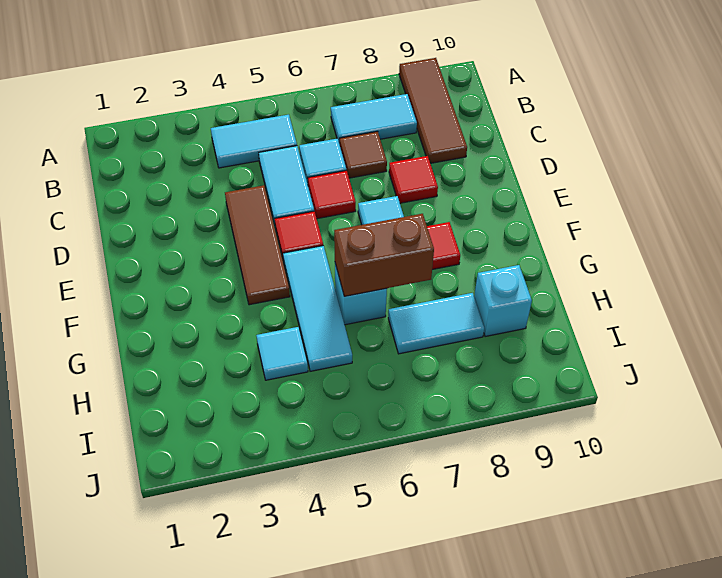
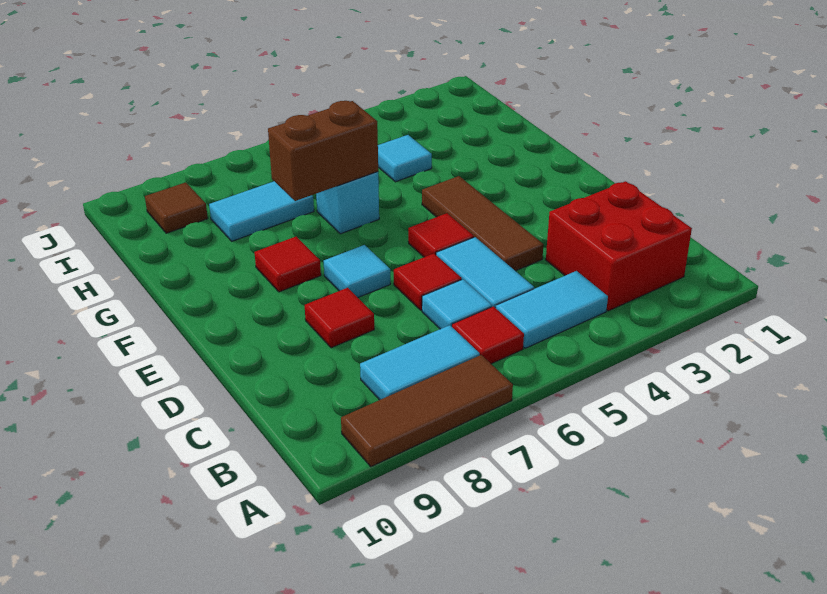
brown 1x3 tile [399,58,467,163] -> brown 1x3 tile turned to [341,355,513,467]
none -> red 2x2 brick [546,181,692,311]
none -> red 1x1 tile [452,306,524,364]
brown 1x1 tile [340,131,387,178] -> brown 1x1 tile moved to [145,182,208,233]
cyan 1x3 tile [283,246,352,371] -> none
cyan 1x1 brick [474,265,532,337] -> none

